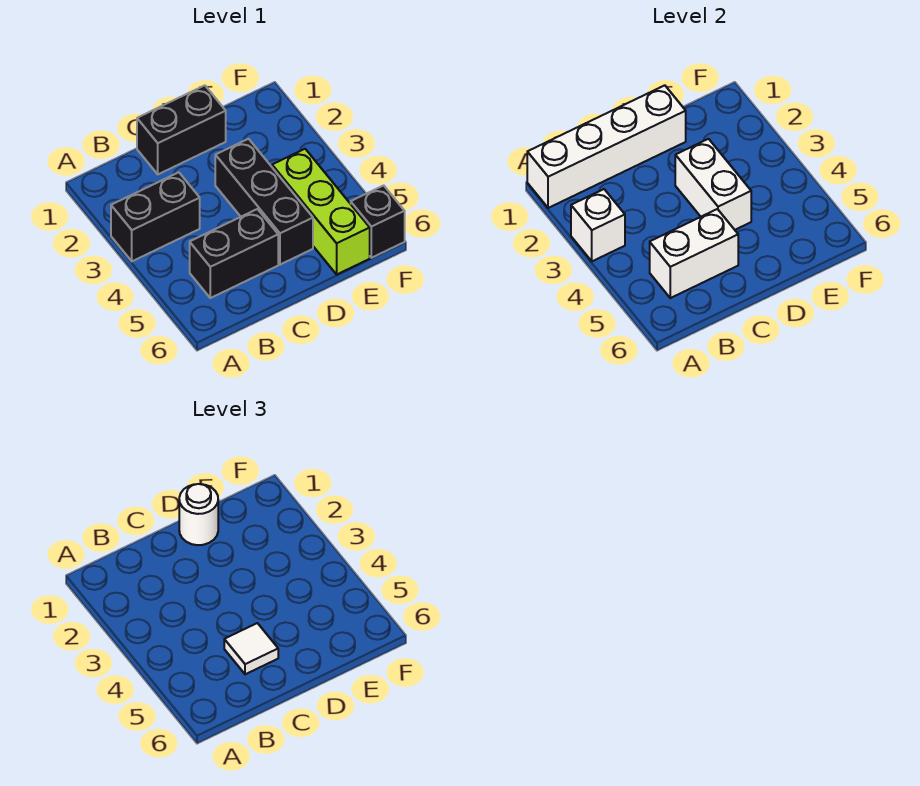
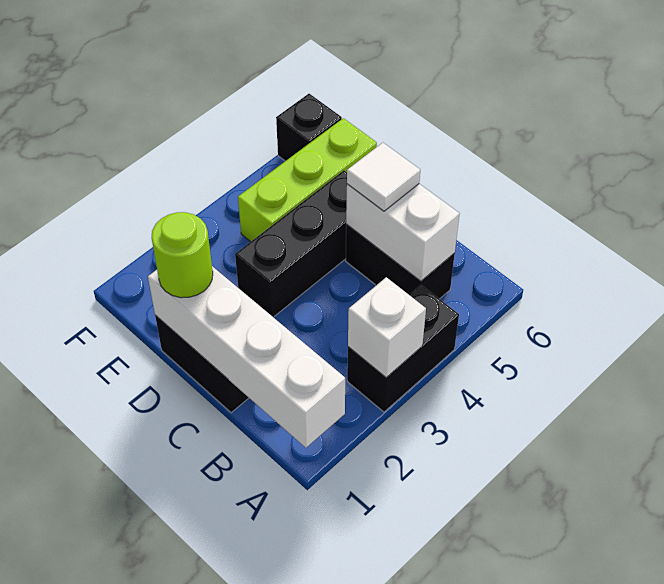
black 1x2 brick [111,172,200,261] -> black 1x2 brick turned to [347,285,459,412]
white 1x1 round brick [179,484,218,545] -> lime 1x1 round brick [152,212,213,298]
white 1x2 brick [675,139,751,230] -> none

